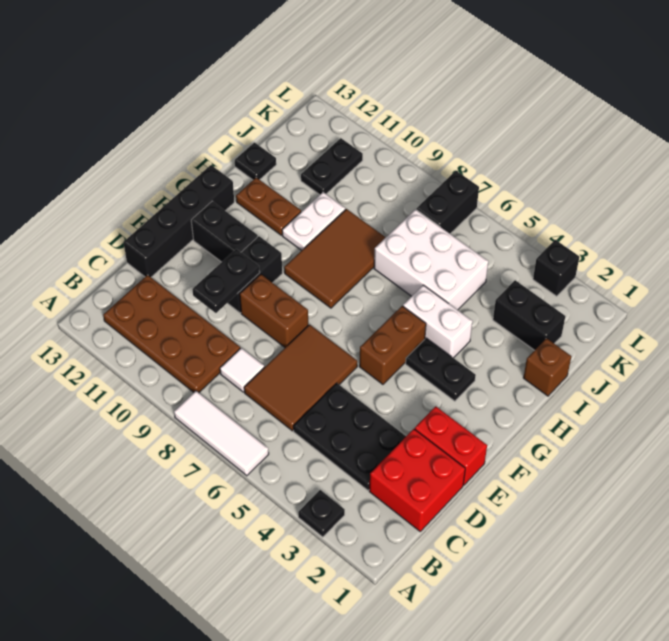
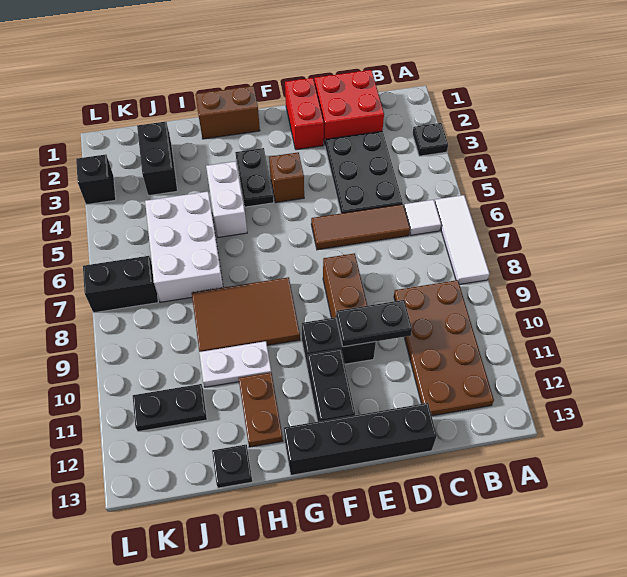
brown 2x3 tile [244,325,357,431] -> brown 1x3 tile [311,204,410,250]
white 1x1 tile [220,348,264,392] -> white 1x1 tile moved to [404,200,441,235]
brown 1x2 brick [359,306,426,384] -> brown 1x2 brick moved to [195,86,260,139]
brown 1x1 brick [523,338,571,396] -> brown 1x1 brick moved to [269,152,304,203]

